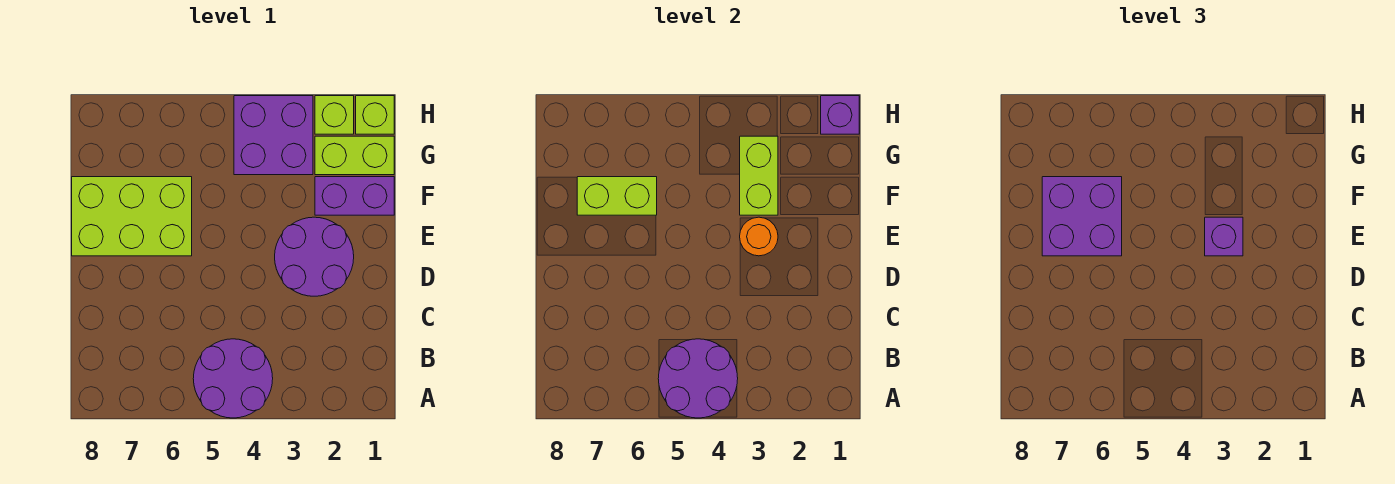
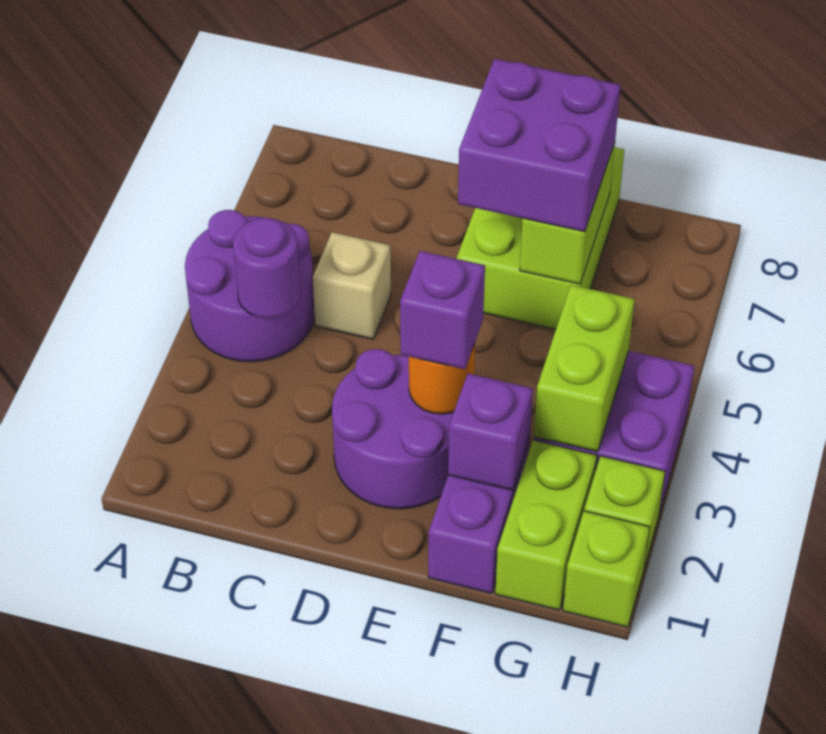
purple 2x2 round brick [658,339,738,418] -> purple 1x1 round brick [233,218,301,318]
none -> tan 1x1 brick [313,232,391,339]
lime 1x2 brick [740,136,778,215] -> lime 1x2 brick turned to [534,285,635,452]
purple 1x1 brick [821,96,859,134] -> purple 1x1 brick moved to [448,373,533,490]

